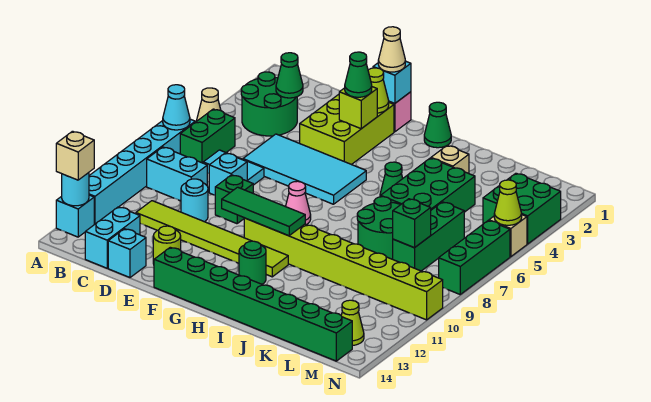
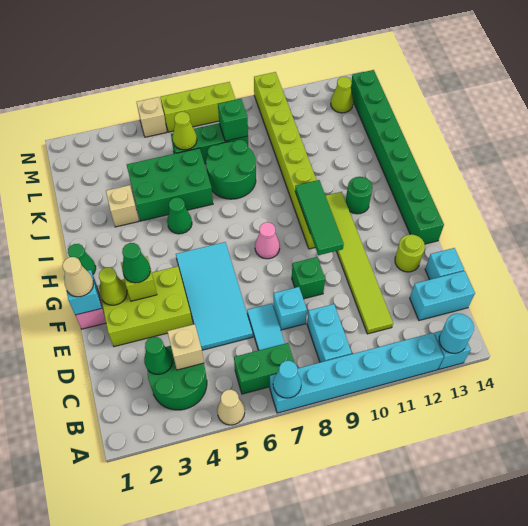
tan 1x1 brick [56,131,94,180] -> tan 1x1 brick moved to [167,324,204,370]
cyan 1x1 round brick [181,179,208,222] -> none
green 2x2 brick [483,173,561,244] -> none
lime 1x1 cone [494,180,522,225] -> lime 1x1 cone moved to [173,112,197,150]
green 1x3 brick [439,221,510,294] -> lime 1x3 brick [160,82,235,132]

